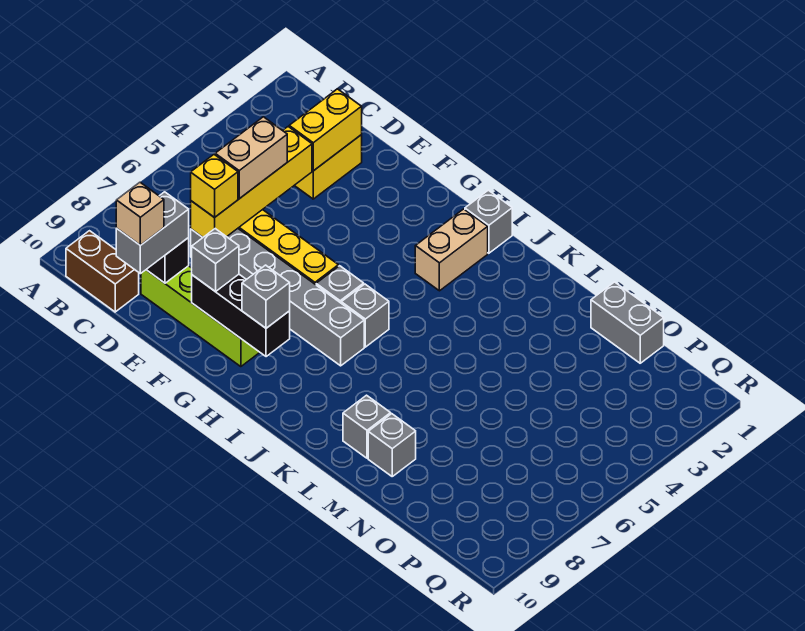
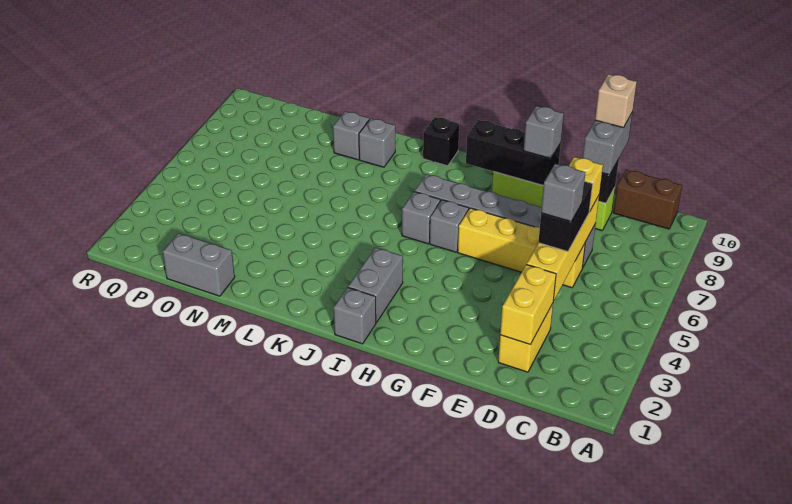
tan 1x2 brick [215,117,287,199] -> black 1x2 brick [538,181,593,251]
grey 1x1 brick [242,265,290,328] -> grey 1x1 brick moved to [541,164,585,222]
tan 1x2 brick [415,209,488,291] -> grey 1x2 brick [348,247,403,323]
none -> black 1x1 brick [423,117,459,166]

